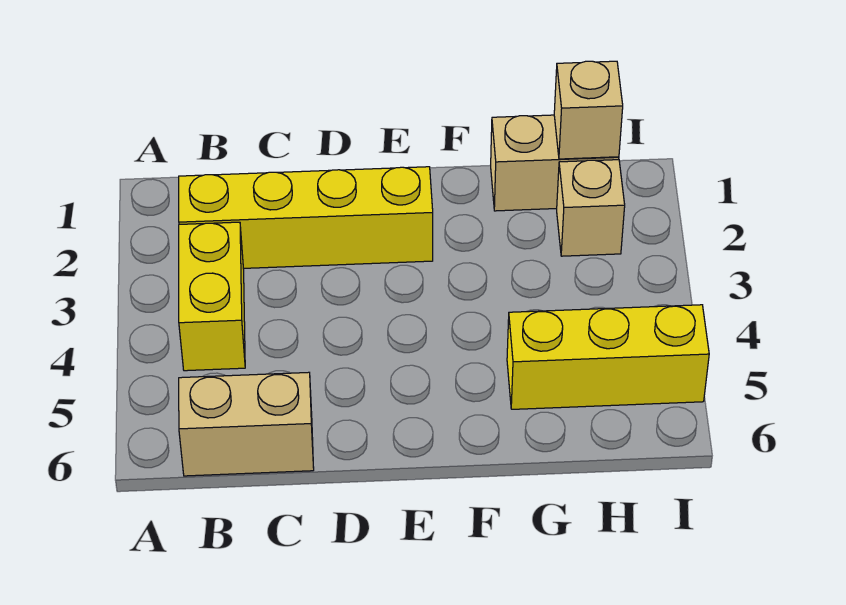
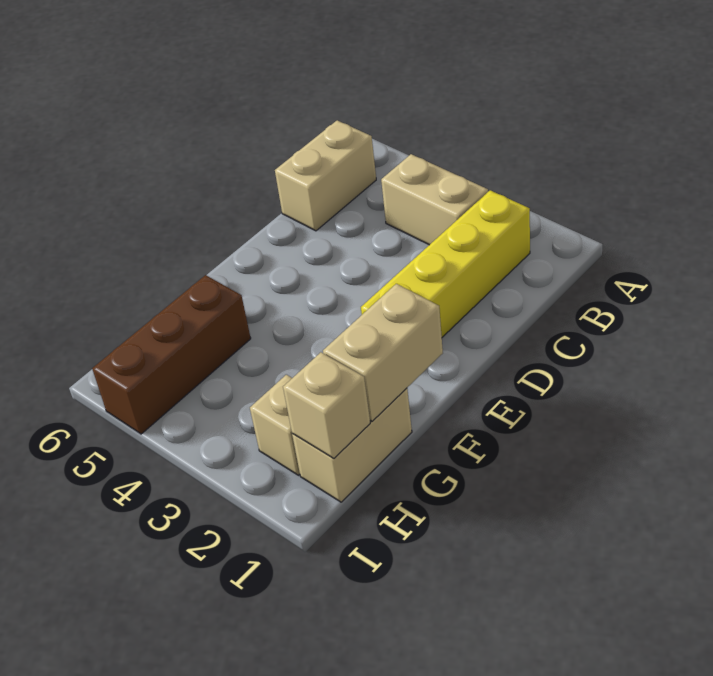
yellow 1x2 brick [179,222,245,371] -> tan 1x2 brick [381,154,488,245]
none -> tan 1x2 brick [323,284,443,421]
yellow 1x3 brick [507,305,709,409] -> brown 1x3 brick [92,275,251,434]

